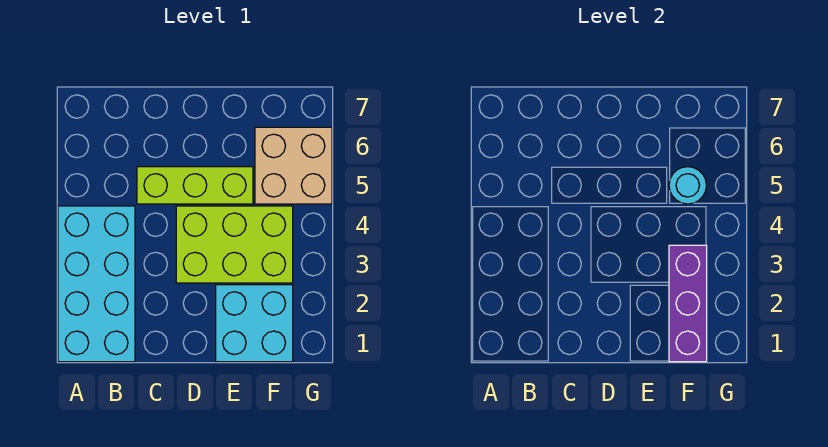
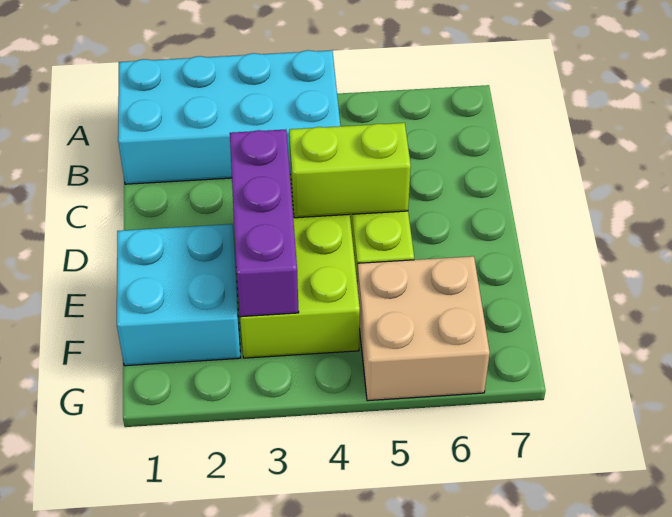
none -> lime 1x2 brick [289,123,411,218]
purple 1x3 brick [669,245,707,362] -> purple 1x3 brick turned to [230,129,299,317]
cyan 1x1 round brick [669,167,706,204] -> none

